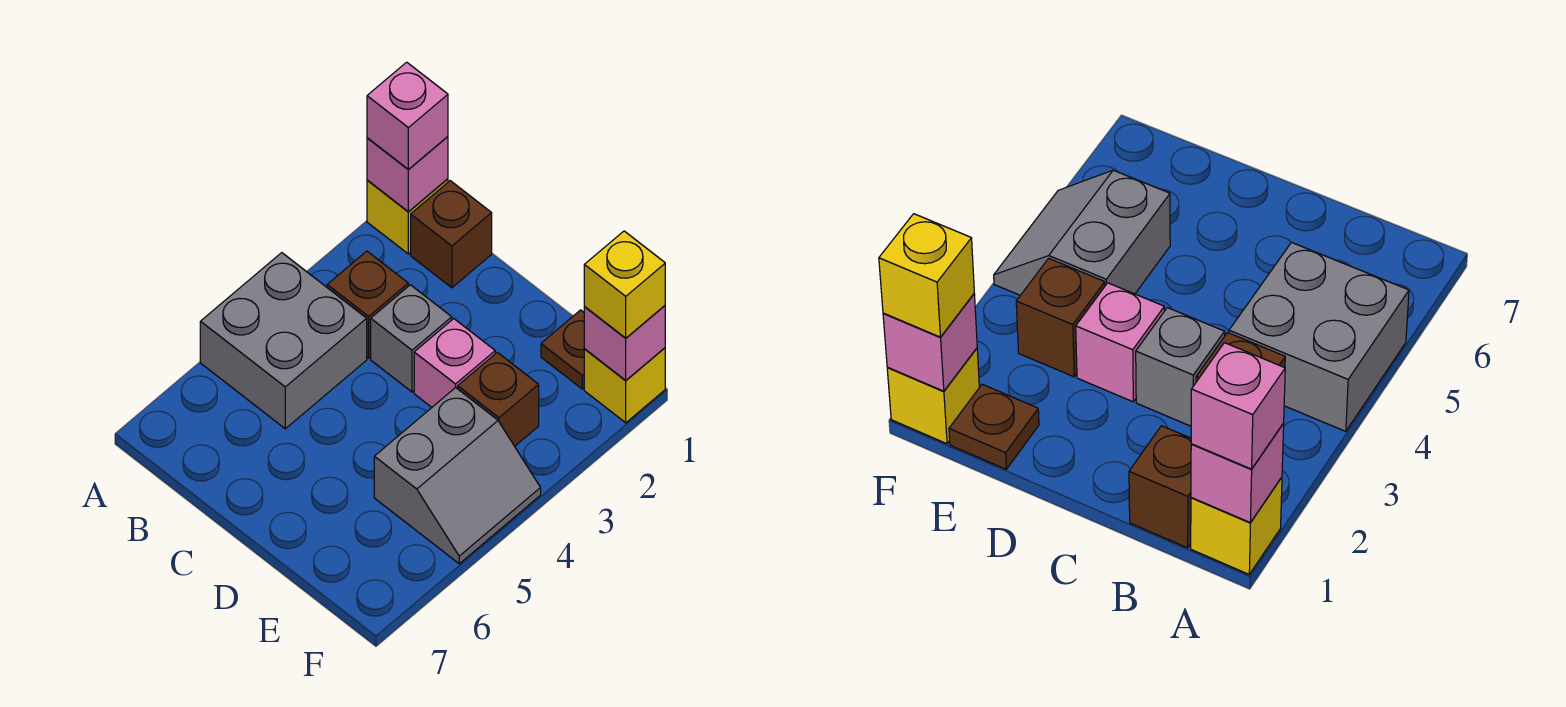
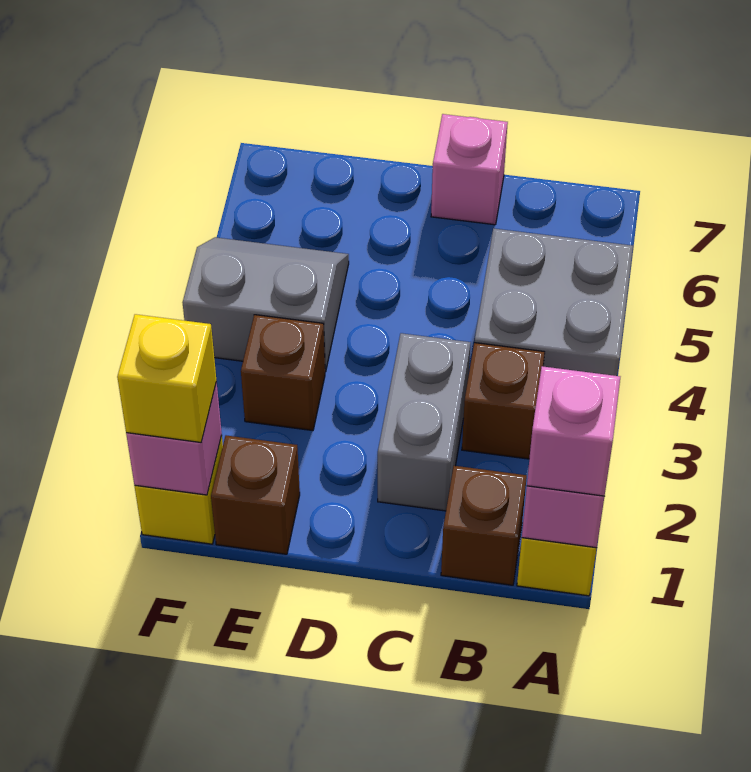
grey 1x1 brick [371,285,452,392] -> grey 1x2 brick [378,333,471,511]
pink 1x1 brick [414,319,495,407] -> pink 1x1 brick moved to [431,114,508,225]
brown 1x1 plate [541,310,584,389] -> brown 1x1 brick [211,435,300,554]
grey 2x2 slope [374,388,541,564] -> grey 2x2 slope turned to [183,237,349,372]

